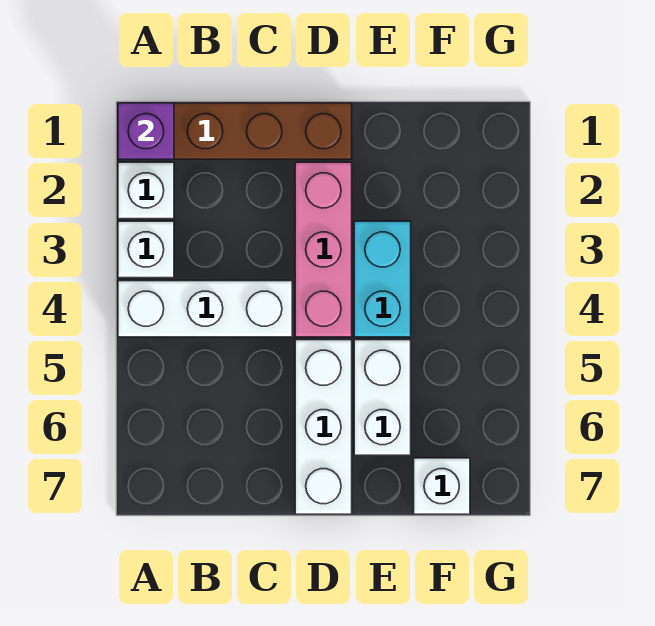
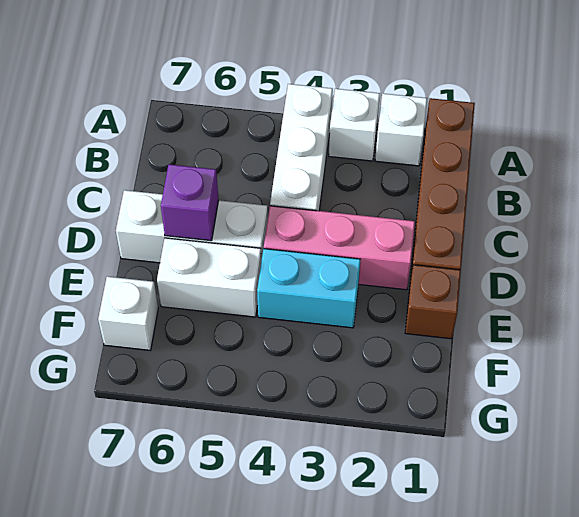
purple 1x1 brick [118,103,174,159] -> purple 1x1 brick moved to [161,164,219,241]
none -> brown 1x1 brick [405,265,461,339]

